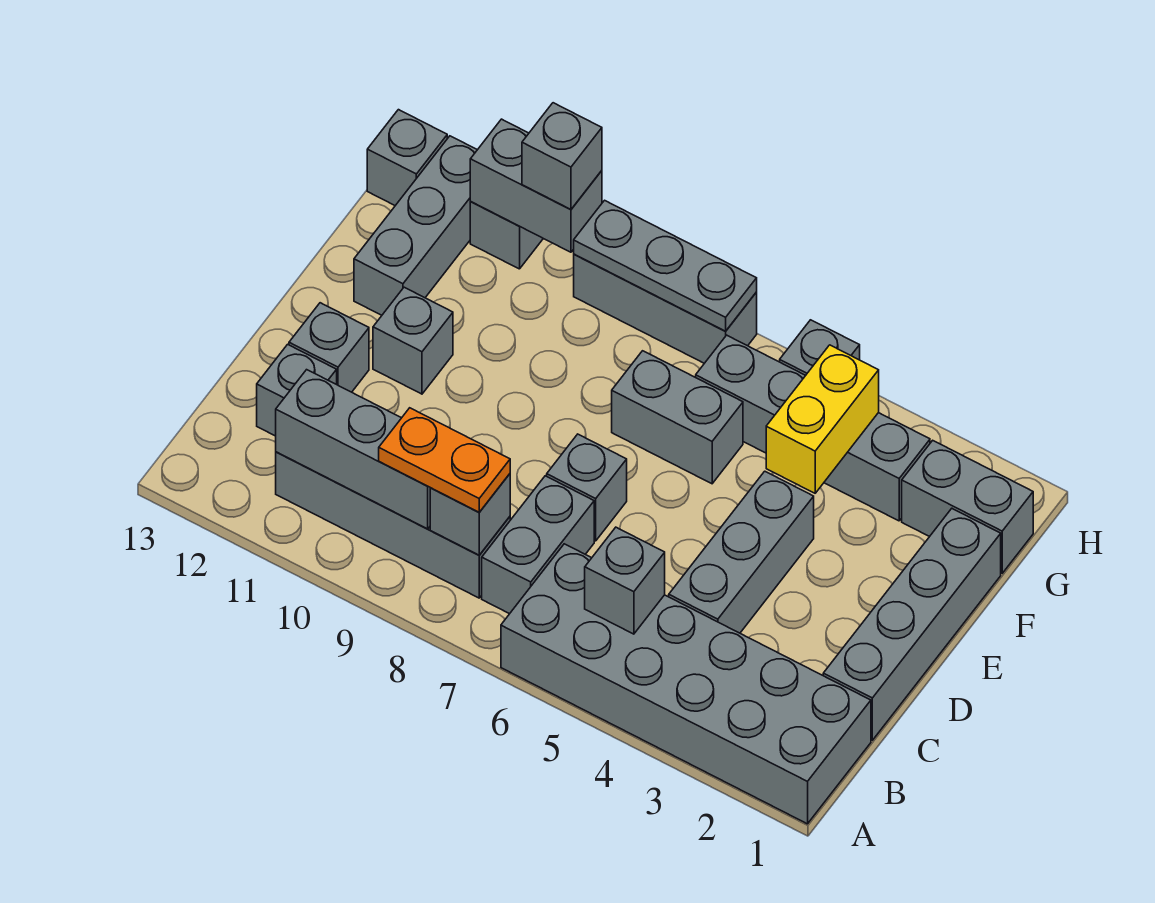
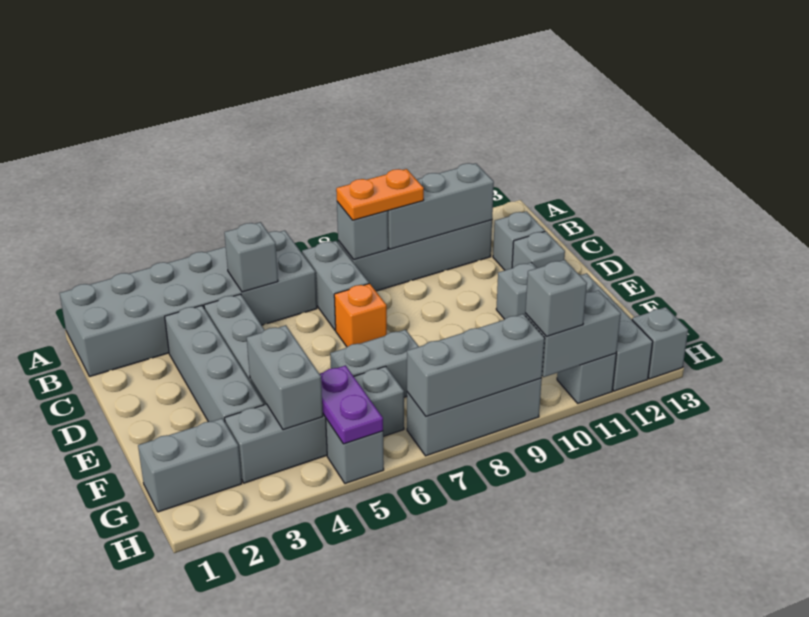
grey 1x4 brick [823,509,1001,740] -> grey 1x4 brick moved to [165,305,264,422]
grey 1x1 brick [547,434,627,541] -> orange 1x1 brick [334,284,387,347]
yellow 1x2 brick [766,345,879,493] -> grey 1x2 brick [247,325,323,430]
none -> purple 1x2 plate [320,366,383,444]
grey 1x3 plate [574,200,757,331] -> grey 1x3 brick [407,314,545,416]

